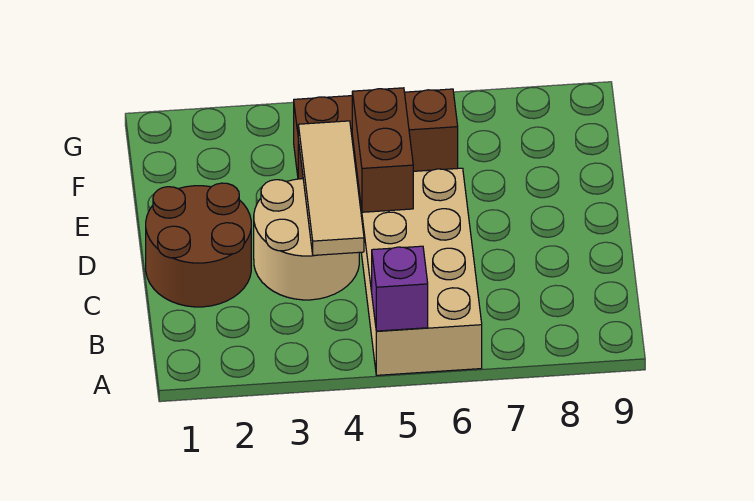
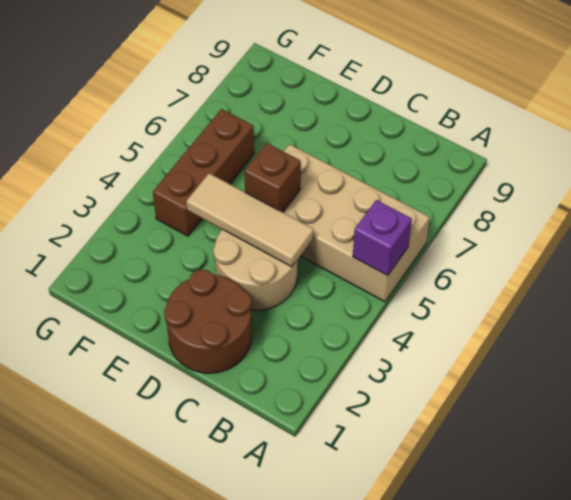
brown 1x2 brick [352,88,413,212] -> brown 1x1 brick [244,143,301,212]

